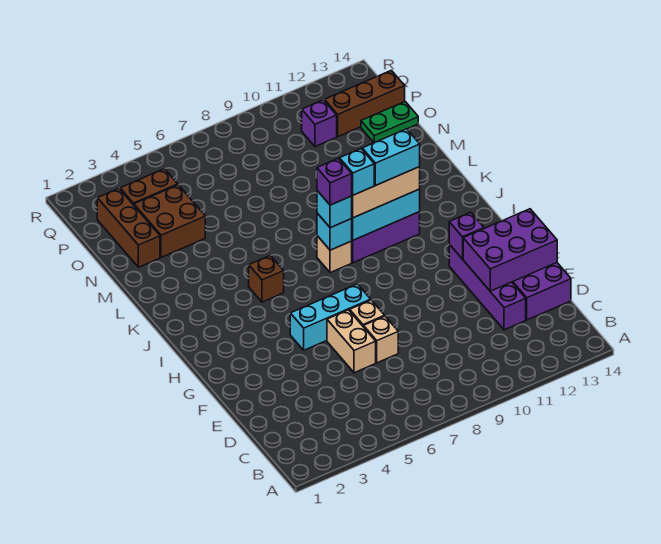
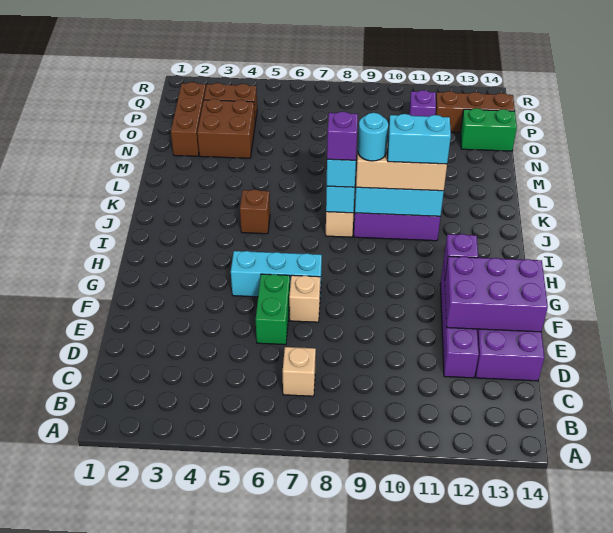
tan 1x2 brick [327,310,376,373] -> green 1x2 brick [256,274,290,345]
tan 1x1 brick [364,316,398,363] -> tan 1x1 brick moved to [283,347,316,396]
cyan 1x1 brick [340,149,374,195] -> cyan 1x1 round brick [358,113,388,161]
green 1x2 plate [361,102,418,143] -> green 1x2 brick [460,108,517,151]

